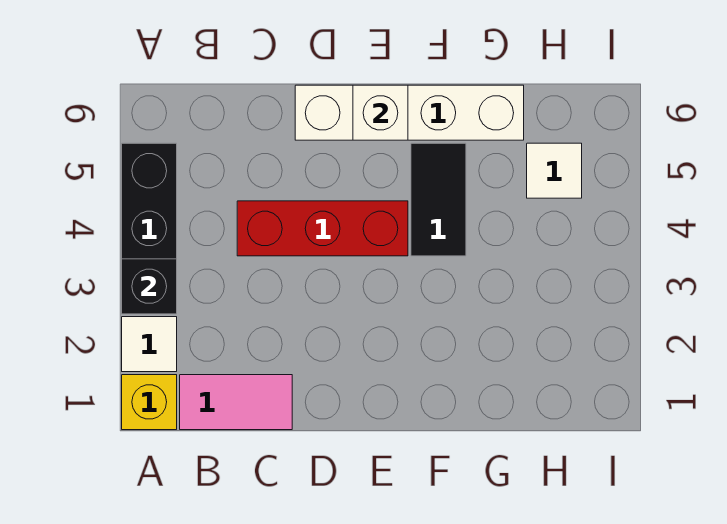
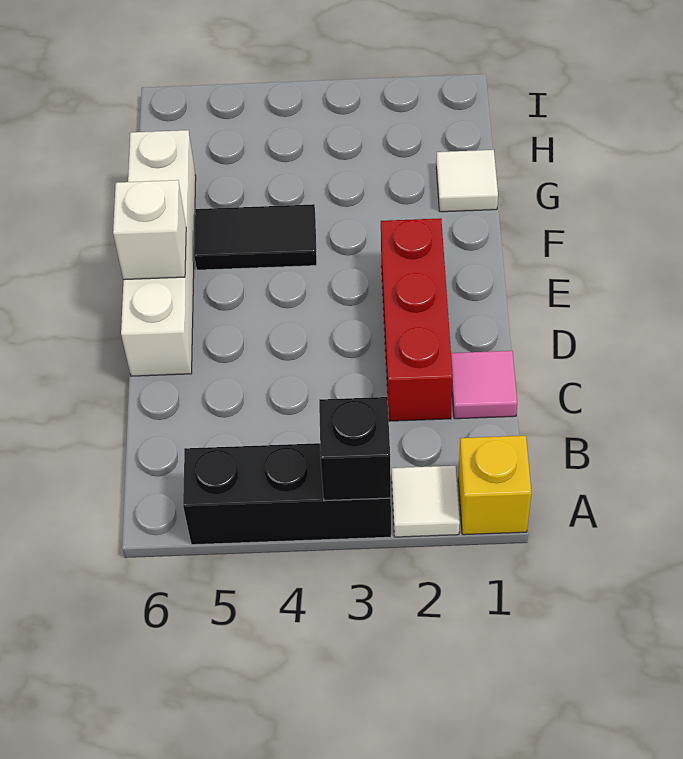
pink 1x2 tile [180,375,292,430] -> pink 1x1 tile [451,351,517,419]
red 1x3 brick [237,201,408,256] -> red 1x3 brick moved to [381,218,453,421]
white 1x1 tile [527,143,582,198] -> white 1x1 tile moved to [436,150,498,212]

